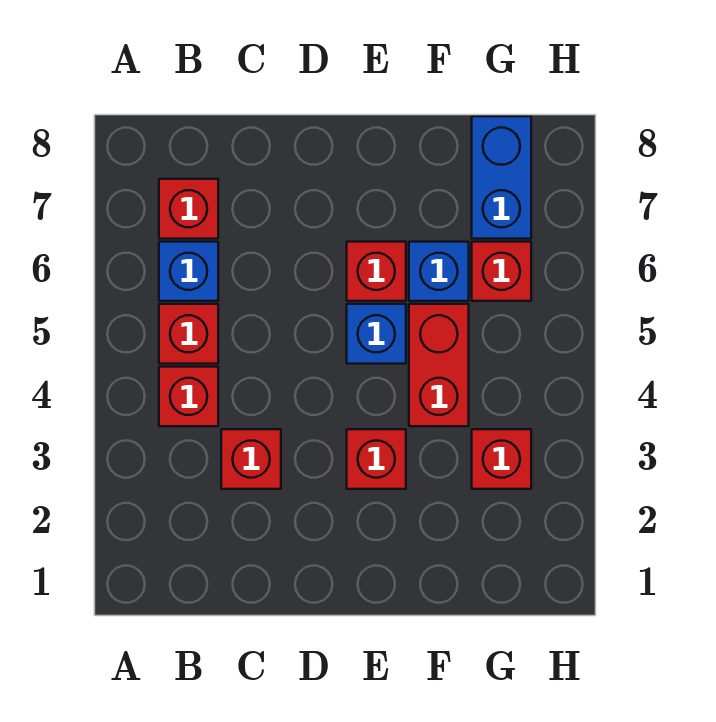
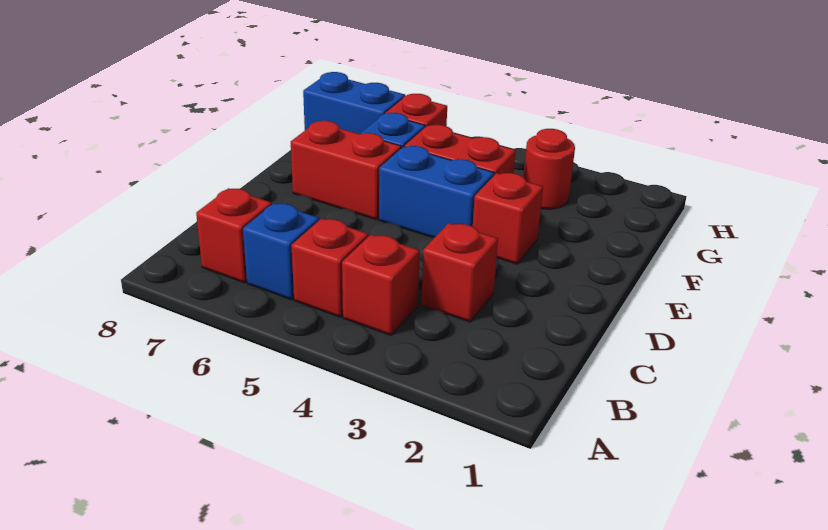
blue 1x1 brick [347,304,406,364] -> blue 1x2 brick [379,146,494,238]
red 1x1 brick [347,242,406,301] -> red 1x2 brick [291,121,401,220]
red 1x1 brick [472,429,531,489] -> red 1x1 round brick [524,129,575,209]

